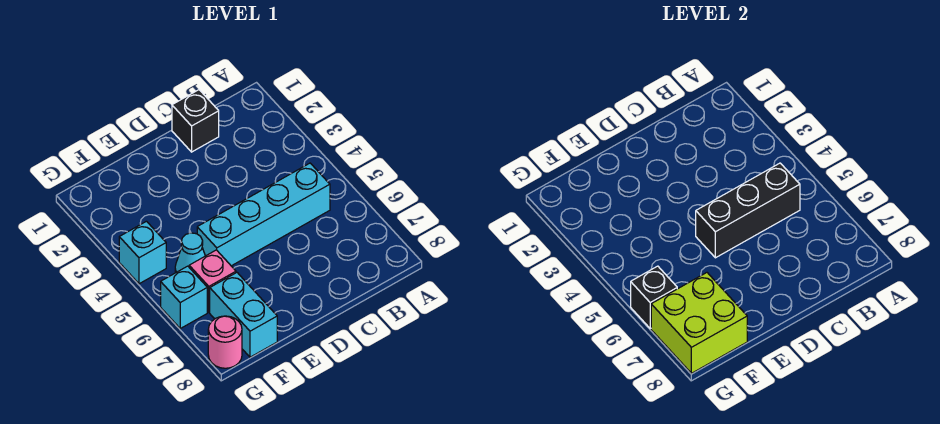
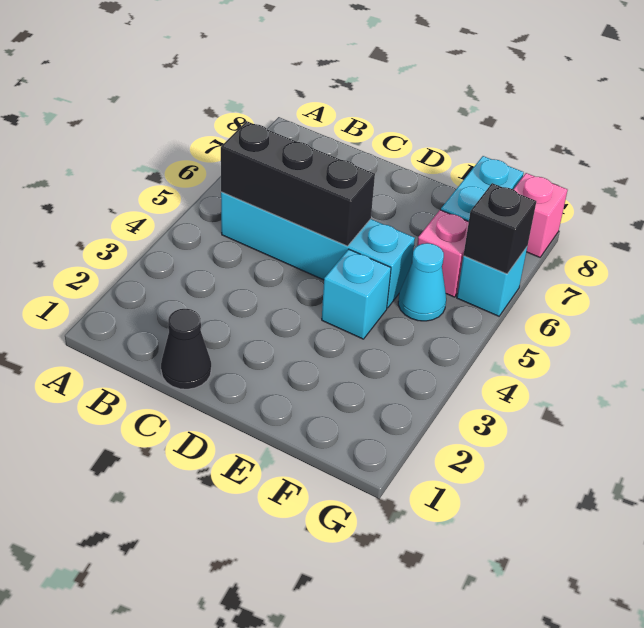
black 1x1 brick [172,90,219,152] -> black 1x1 cone [161,309,211,389]
lime 2x2 brick [651,273,747,373] -> none
cyan 1x1 brick [119,221,166,284] -> cyan 1x1 brick moved to [322,249,391,339]
pink 1x1 round brick [208,316,242,368] -> pink 1x1 brick [513,173,568,257]

